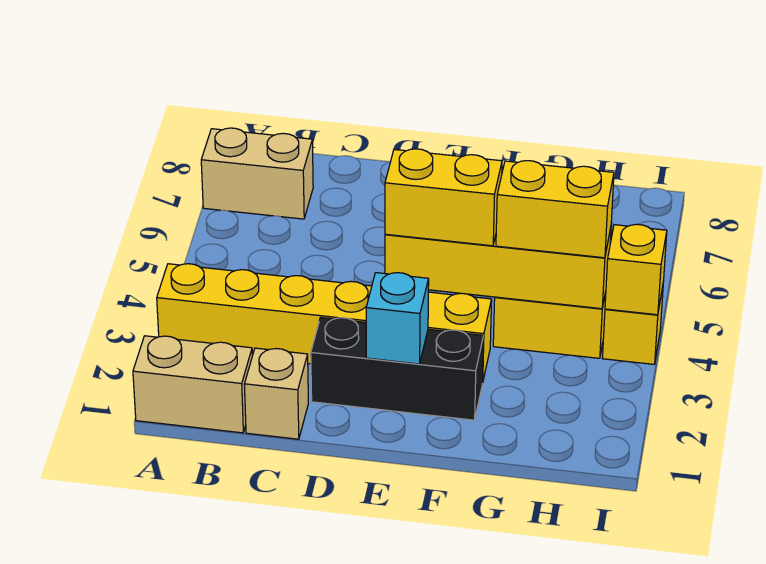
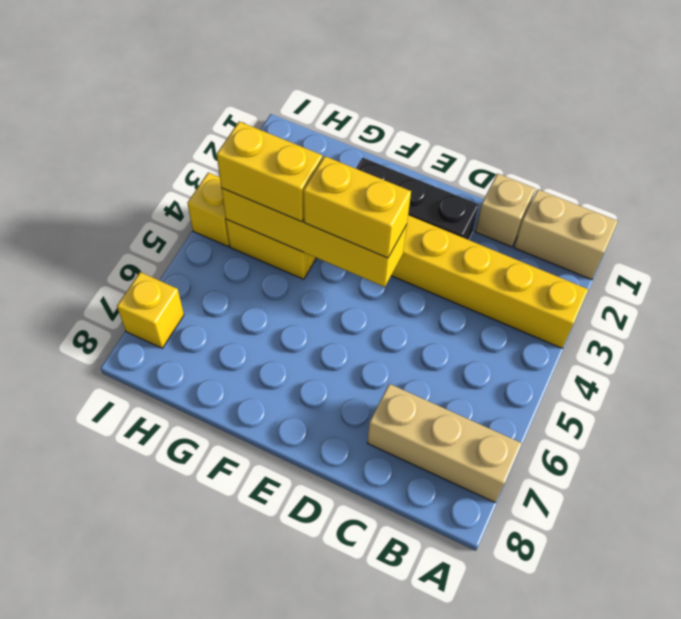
tan 1x2 brick [201,128,313,219] -> tan 1x3 brick [367,384,522,503]
cyan 1x1 brick [366,273,429,364] -> none
yellow 1x1 brick [605,224,667,315] -> yellow 1x1 brick moved to [117,272,184,348]

